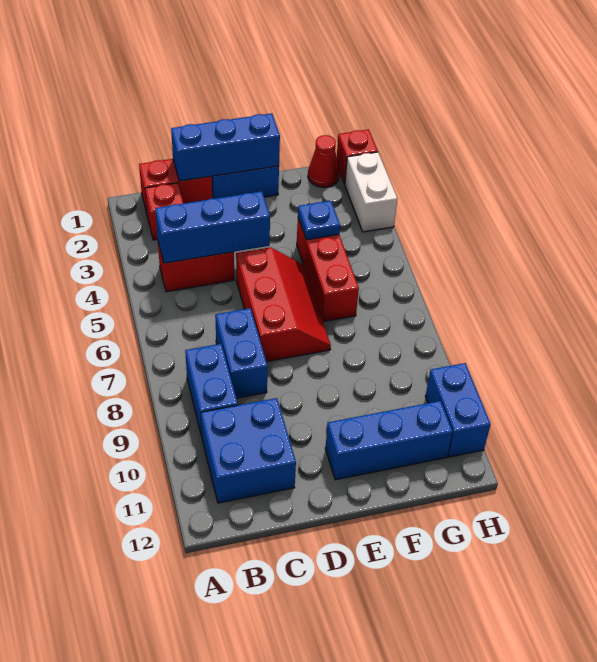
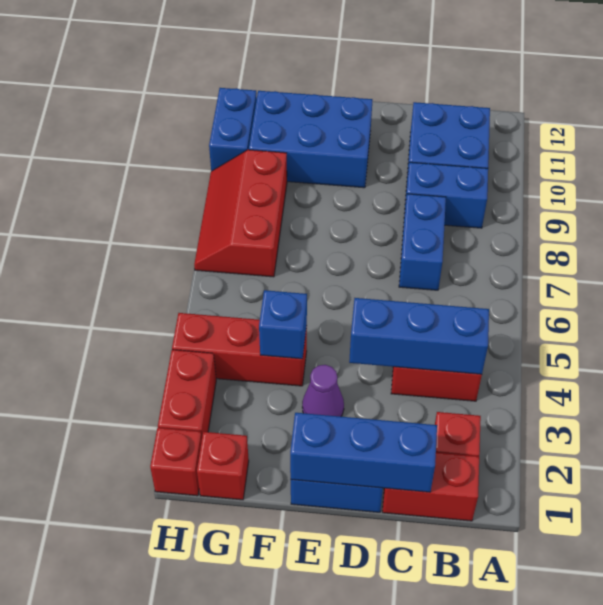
blue 1x2 brick [185,344,238,436] -> blue 1x2 brick turned to [404,162,488,228]
red 2x3 slope [236,247,331,362] -> red 2x3 slope moved to [194,150,287,277]
none -> purple 1x1 cone [302,365,344,417]
blue 1x3 brick [325,401,453,480] -> blue 2x3 brick [249,91,372,188]
red 1x3 brick [297,218,359,322] -> red 1x3 brick turned to [172,313,307,386]
blue 1x1 plate [298,201,340,240] -> blue 1x1 brick [259,290,307,359]
red 1x1 cone [308,135,340,187] -> red 1x1 brick [197,432,249,500]
white 1x2 brick [345,152,397,232] -> red 1x2 brick [158,350,216,436]

